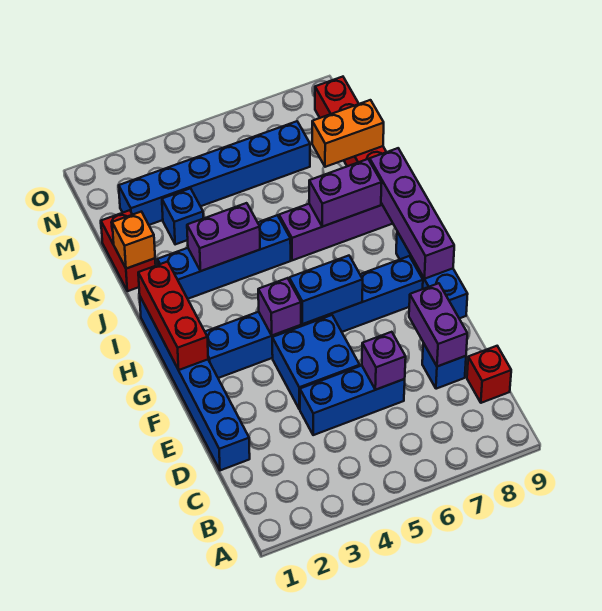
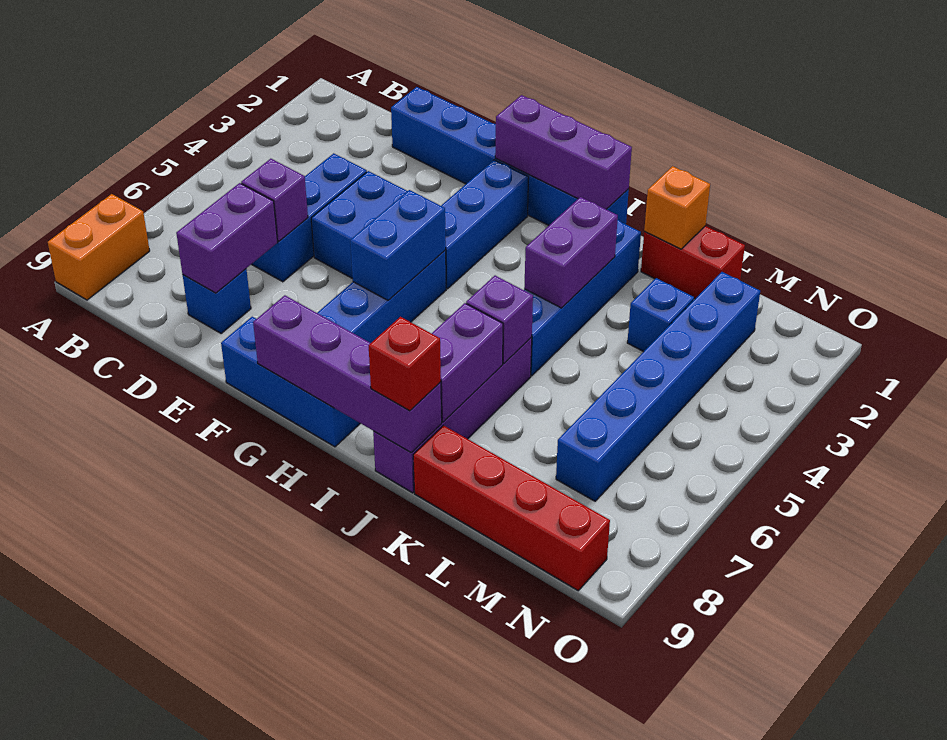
red 1x1 brick [467,346,511,403] -> red 1x1 brick moved to [369,317,441,411]
purple 1x2 brick [409,283,467,367] -> purple 1x2 brick turned to [176,183,278,293]
red 1x3 brick [138,262,208,370] -> purple 1x3 brick [495,95,632,209]
purple 1x1 brick [258,278,301,335] -> purple 1x1 brick moved to [466,276,533,363]
orange 1x2 brick [312,100,384,167] -> orange 1x2 brick moved to [48,194,150,300]

